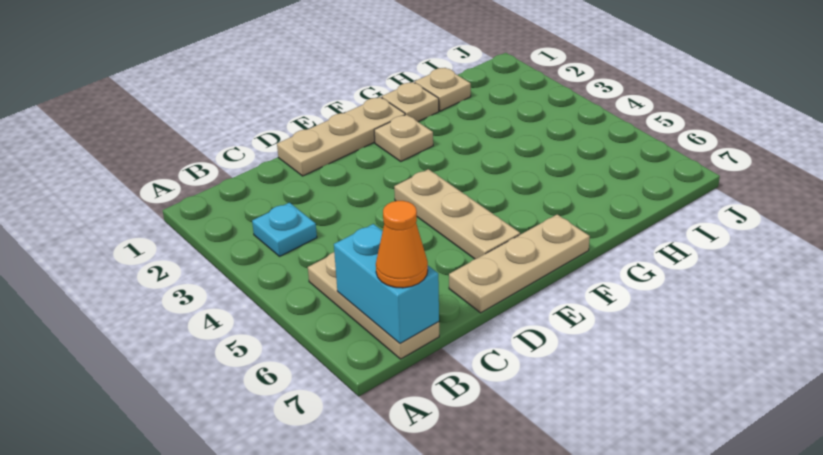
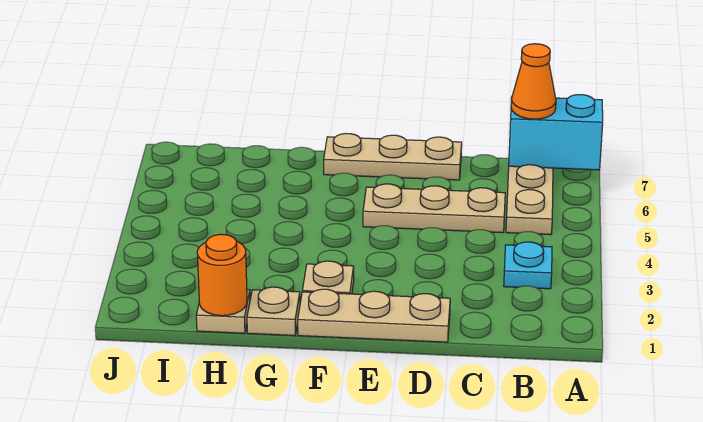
cyan 1x2 brick [334,224,439,343] -> cyan 1x2 brick turned to [509,95,603,170]
tan 1x3 plate [394,169,520,259] -> tan 1x3 plate turned to [363,184,505,233]
none -> orange 1x1 round brick [197,234,247,316]

